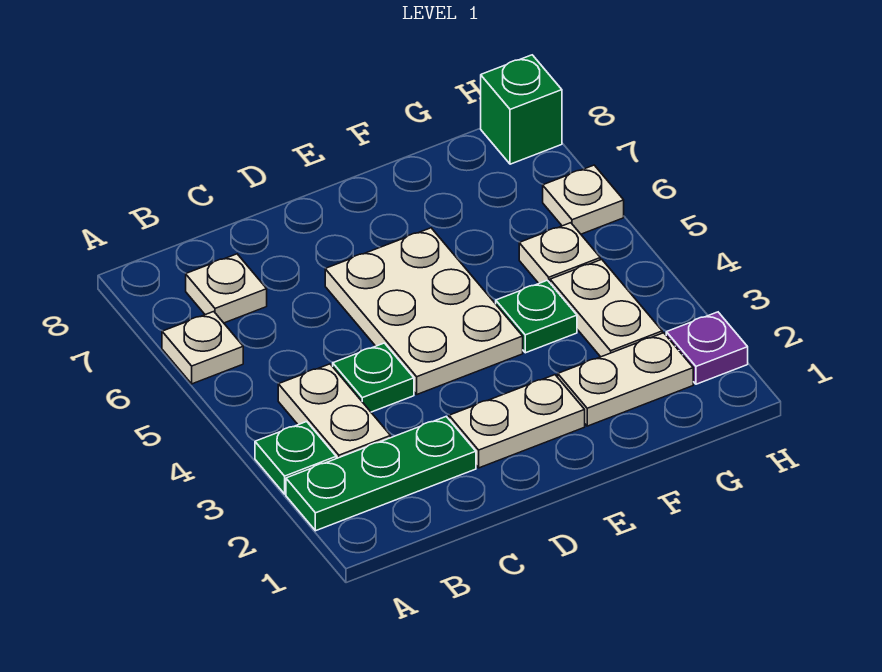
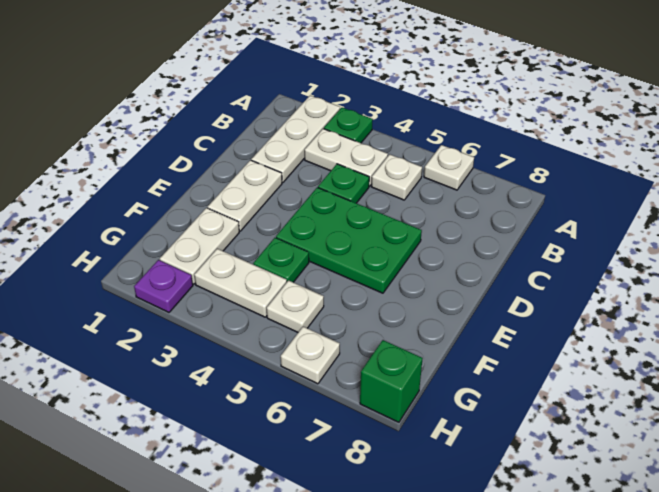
green 1x3 plate [286,416,476,531] -> white 1x3 plate [251,96,340,182]
white 1x1 plate [186,254,267,323] -> white 1x1 plate moved to [371,154,422,200]
white 2x3 plate [325,228,523,394] -> green 2x3 plate [276,187,422,293]

